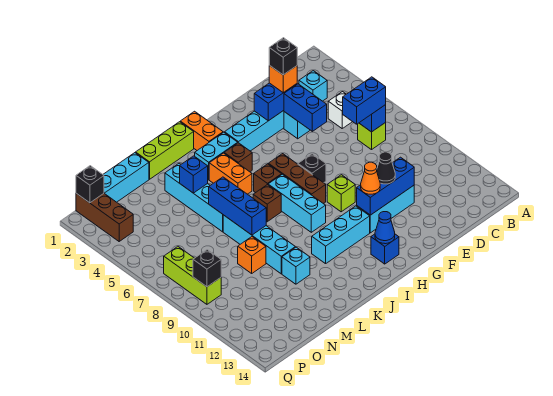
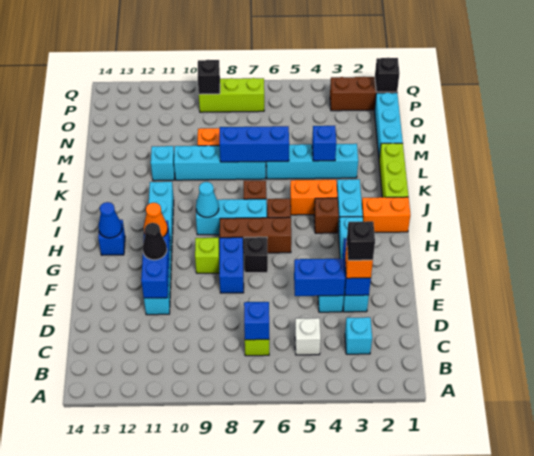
blue 1x2 brick [343,77,386,124] -> blue 1x2 brick moved to [219,237,244,293]
none -> cyan 1x1 cone [196,182,219,217]

